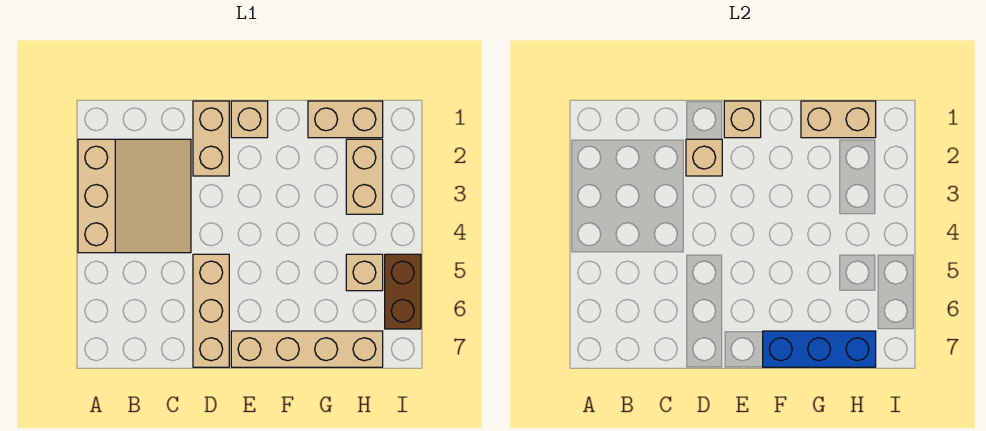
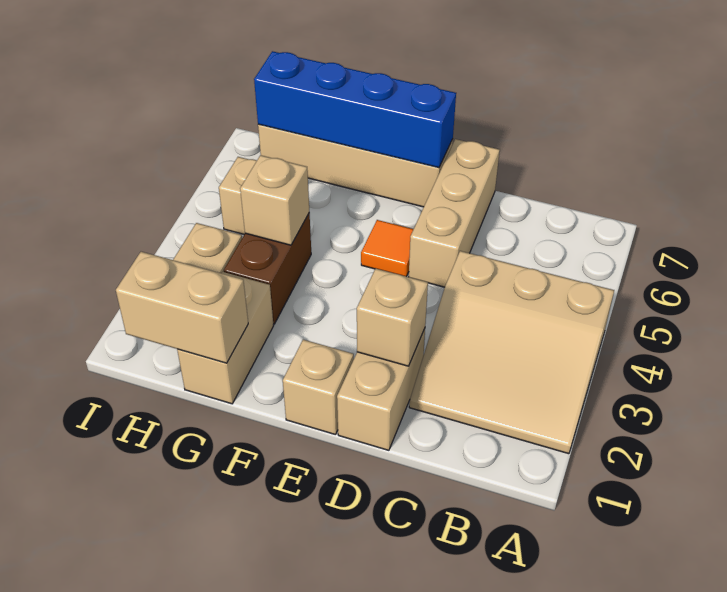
tan 3x3 slope [78,139,191,253] -> tan 3x3 slope turned to [409,251,614,454]
tan 1x1 brick [724,101,761,138] -> tan 1x1 brick moved to [240,155,309,245]
none -> orange 1x1 tile [361,220,413,276]
blue 1x3 brick [763,331,876,367] -> blue 1x4 brick [254,51,456,168]
tan 1x2 brick [308,101,383,138] -> tan 1x2 brick turned to [177,272,274,404]
brown 1x2 brick [385,254,421,329] -> brown 1x2 brick moved to [224,213,311,324]

